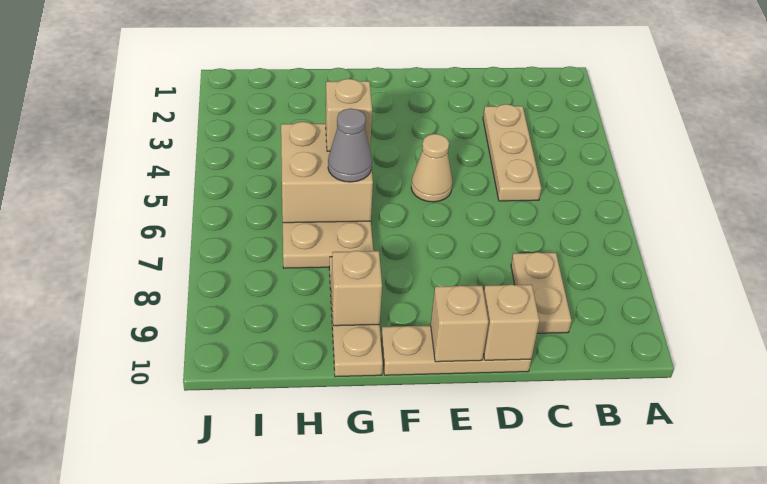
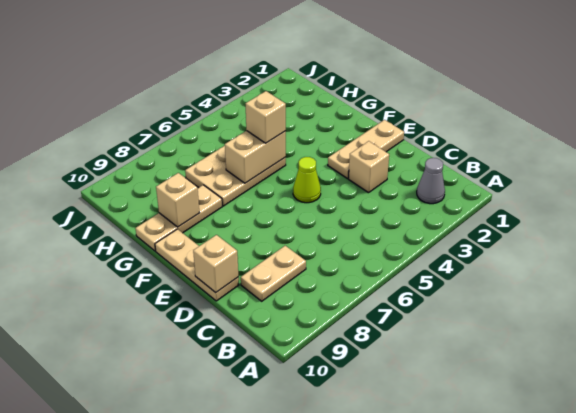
tan 1x3 plate [483,104,541,201] -> tan 1x3 plate moved to [328,120,404,178]
tan 1x1 cone [411,134,452,202] -> lime 1x1 cone [293,157,321,203]
tan 1x1 brick [431,286,488,362] -> tan 1x1 brick moved to [348,141,389,193]
tan 2x2 brick [281,122,373,223] -> tan 1x2 brick [225,131,286,183]
grey 1x1 cone [328,108,372,182] -> grey 1x1 cone moved to [417,158,445,204]

